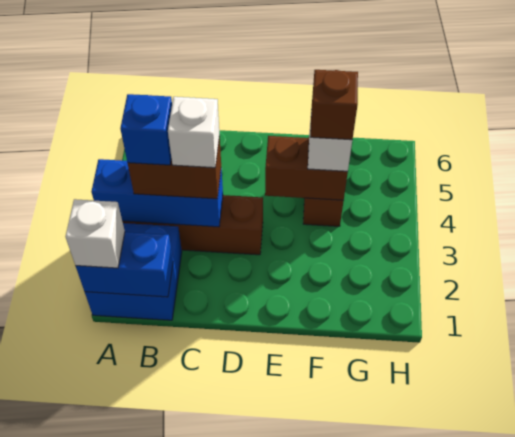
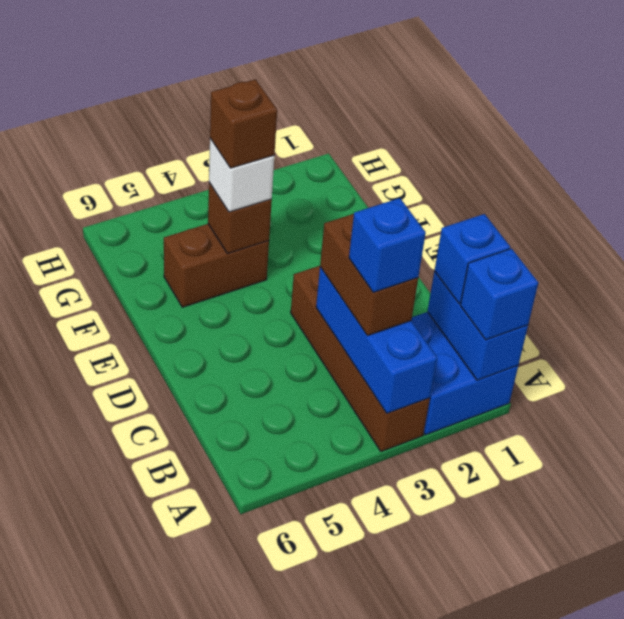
white 1x1 brick [66,199,125,268] -> blue 1x1 brick [460,248,538,340]
none -> blue 1x1 brick [434,214,510,304]
white 1x1 brick [168,97,219,168] -> none
brown 1x2 brick [265,136,348,200] -> brown 1x1 brick [208,183,272,254]

